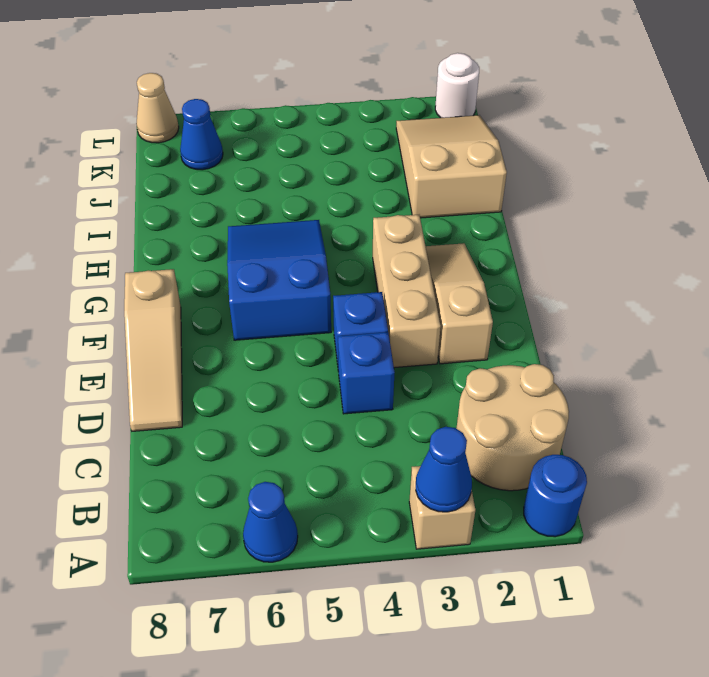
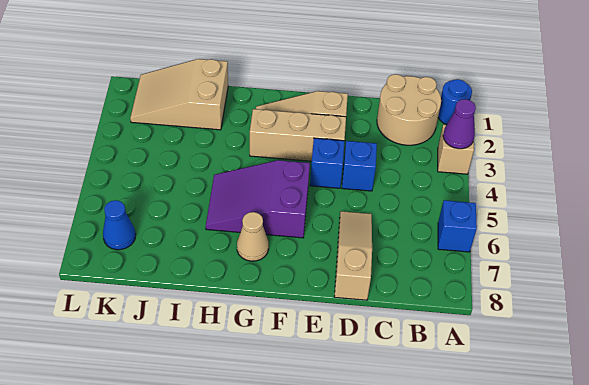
blue 1x1 cone [416,427,472,512] -> purple 1x1 cone [443,99,476,149]
blue 1x1 cone [243,482,298,562] -> blue 1x1 brick [438,200,477,252]
tan 1x3 slope [124,269,182,431] -> tan 1x3 slope turned to [334,211,372,300]
blue 2x3 slope [227,220,331,340] -> purple 2x3 slope [206,160,310,238]
white 1x1 round brick [435,53,479,118] -> none
tan 1x1 cone [136,73,179,143] -> tan 1x1 cone moved to [237,212,269,261]

